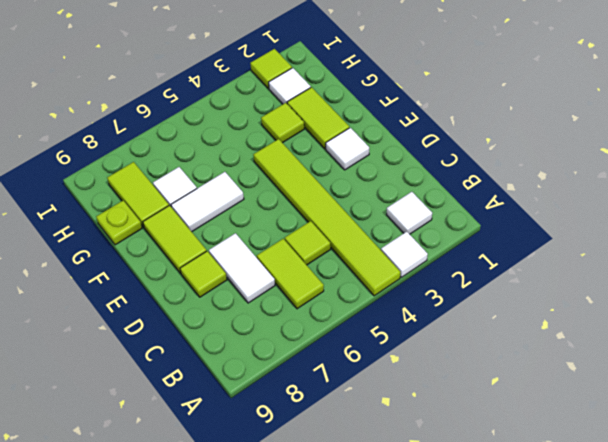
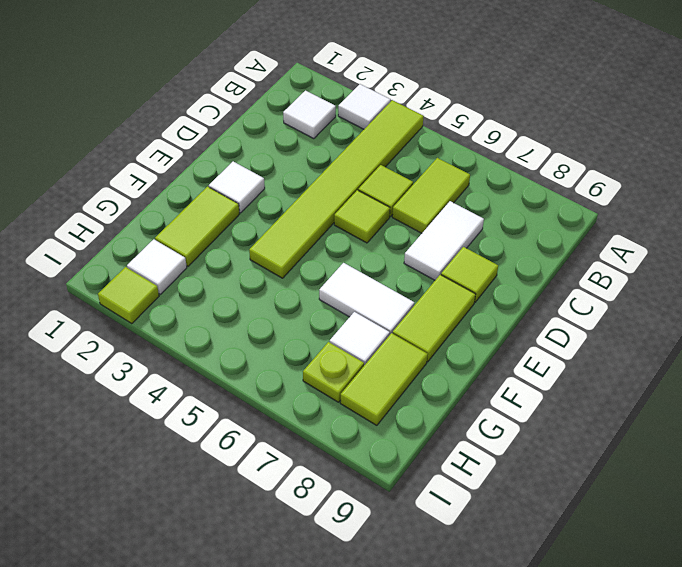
lime 1x1 tile [261,103,304,143] -> lime 1x1 tile moved to [334,190,390,243]
lime 1x1 plate [96,200,142,245] -> lime 1x1 plate moved to [303,342,364,402]

